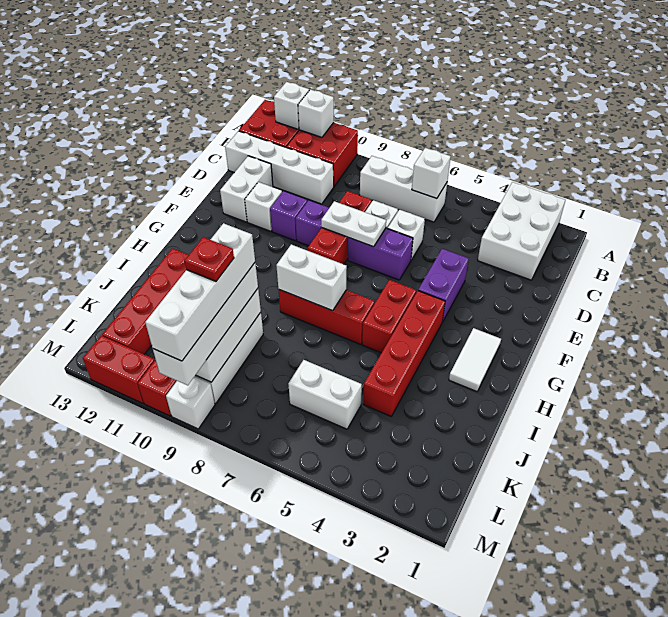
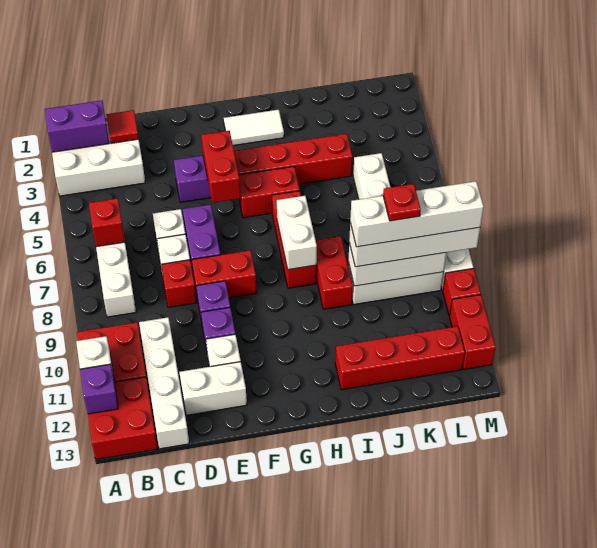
none -> purple 1x2 brick [45,101,109,152]
white 1x1 brick [274,82,309,129] -> purple 1x1 brick [80,364,118,414]
white 1x1 brick [412,148,451,199] -> red 1x1 brick [89,198,125,247]
none -> red 1x1 tile [106,110,139,143]
white 1x2 plate [321,201,386,247] -> none
none -> red 1x2 brick [201,131,240,203]
none -> red 1x2 brick [316,236,353,309]

